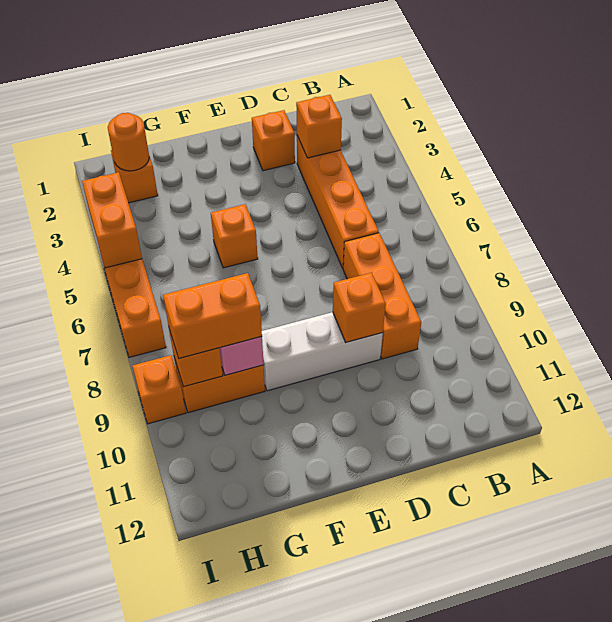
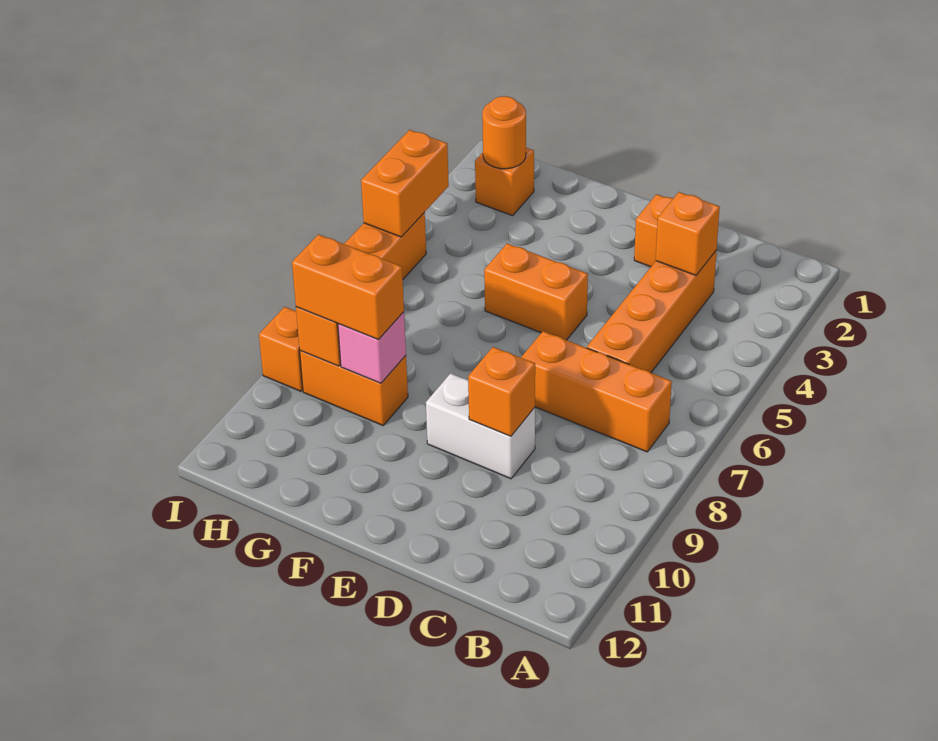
orange 1x3 brick [343,233,421,359] -> orange 1x3 brick turned to [521,331,672,452]
white 1x3 brick [262,312,383,391] -> white 1x2 brick [426,373,535,479]
orange 1x1 brick [211,204,258,268] -> orange 1x2 brick [484,243,588,340]

